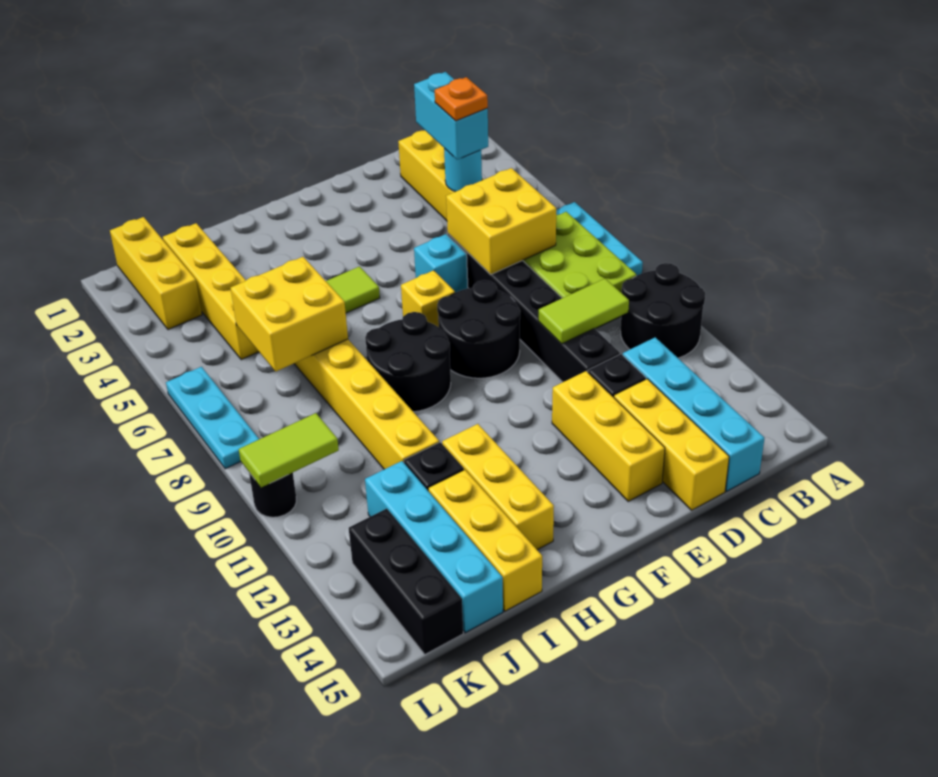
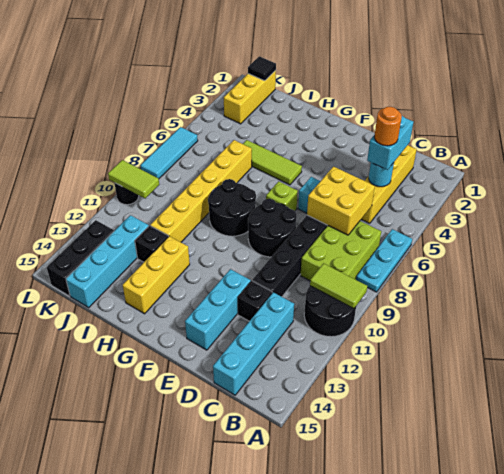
orange 1x1 plate [435,77,488,121] -> orange 1x1 round brick [374,107,402,146]
lime 1x2 tile [538,278,629,344] -> lime 1x2 tile moved to [310,263,367,309]
yellow 1x3 brick [614,379,729,510] -> none
yellow 1x3 brick [552,371,665,501] -> cyan 1x3 brick [185,269,251,350]
yellow 1x1 brick [401,270,455,327] -> lime 1x1 brick [266,181,298,211]
yellow 2x2 brick [231,257,348,371] -> none
yellow 1x3 brick [428,470,542,611] -> none
yellow 1x4 brick [163,223,259,360] -> none
none -> black 1x1 tile [248,56,276,81]
cyan 1x3 plate [166,367,259,469] -> cyan 1x3 tile [140,127,198,179]

